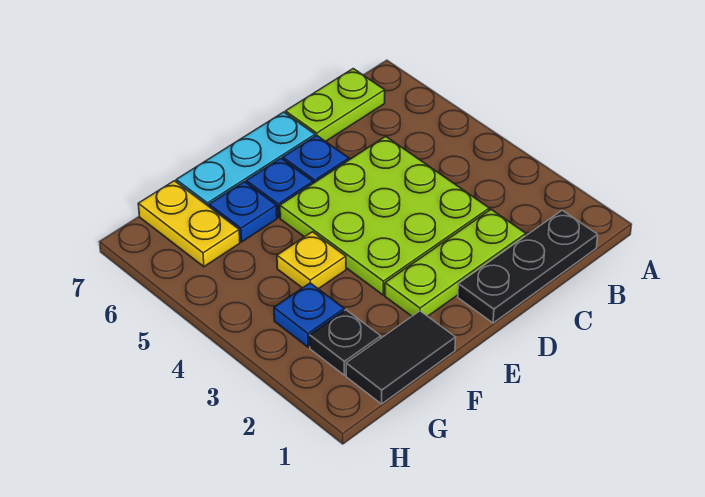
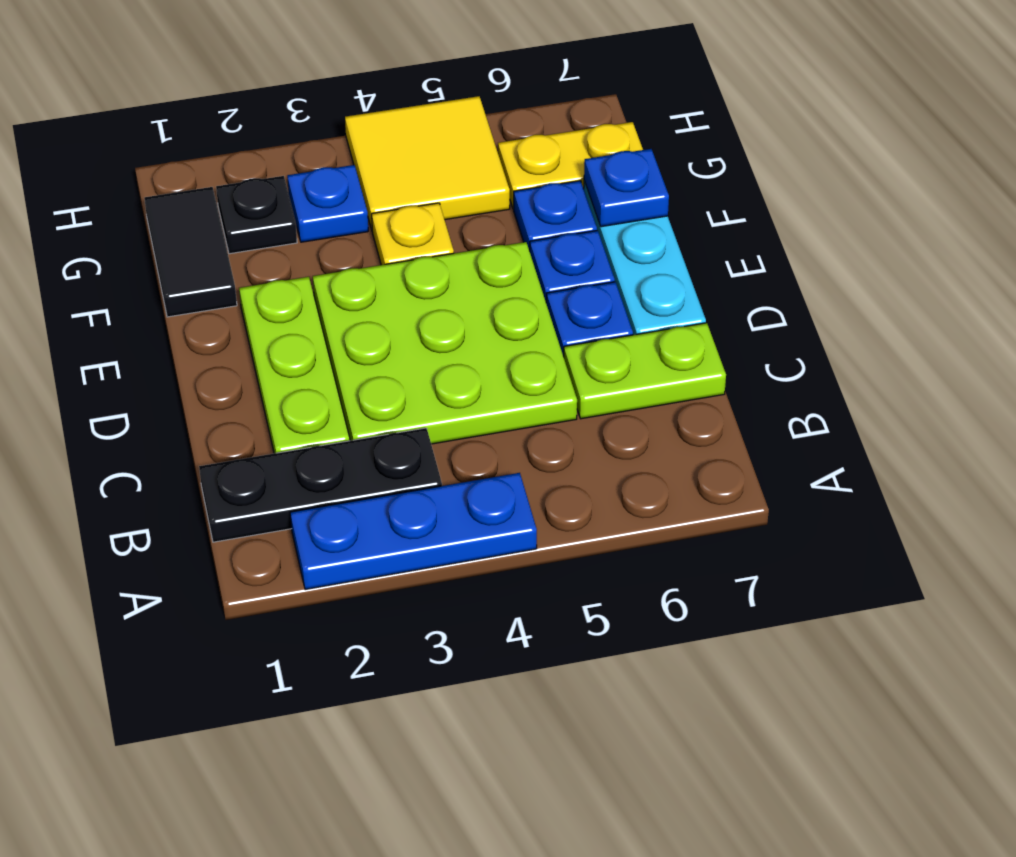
none -> blue 1x3 plate [290,473,537,590]
black 1x3 plate [458,210,598,323] -> black 1x3 plate turned to [199,428,442,542]
lime 1x2 plate [285,69,385,141] -> lime 1x2 plate turned to [564,323,726,419]
none -> blue 1x1 plate [584,149,669,227]
none -> yellow 2x2 tile [345,96,510,229]

